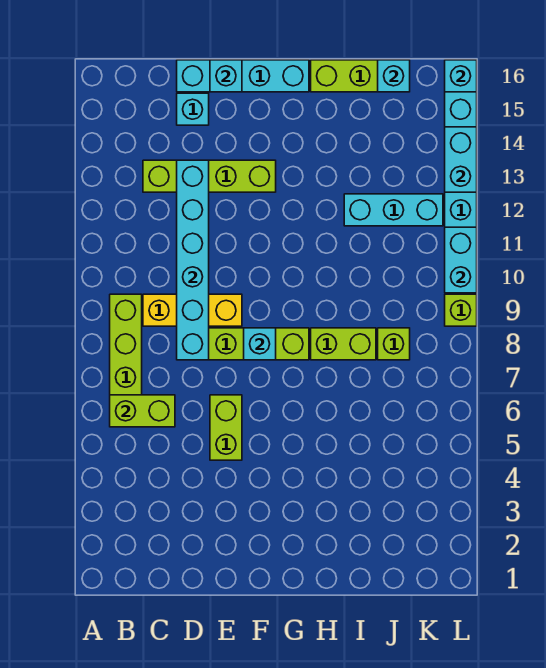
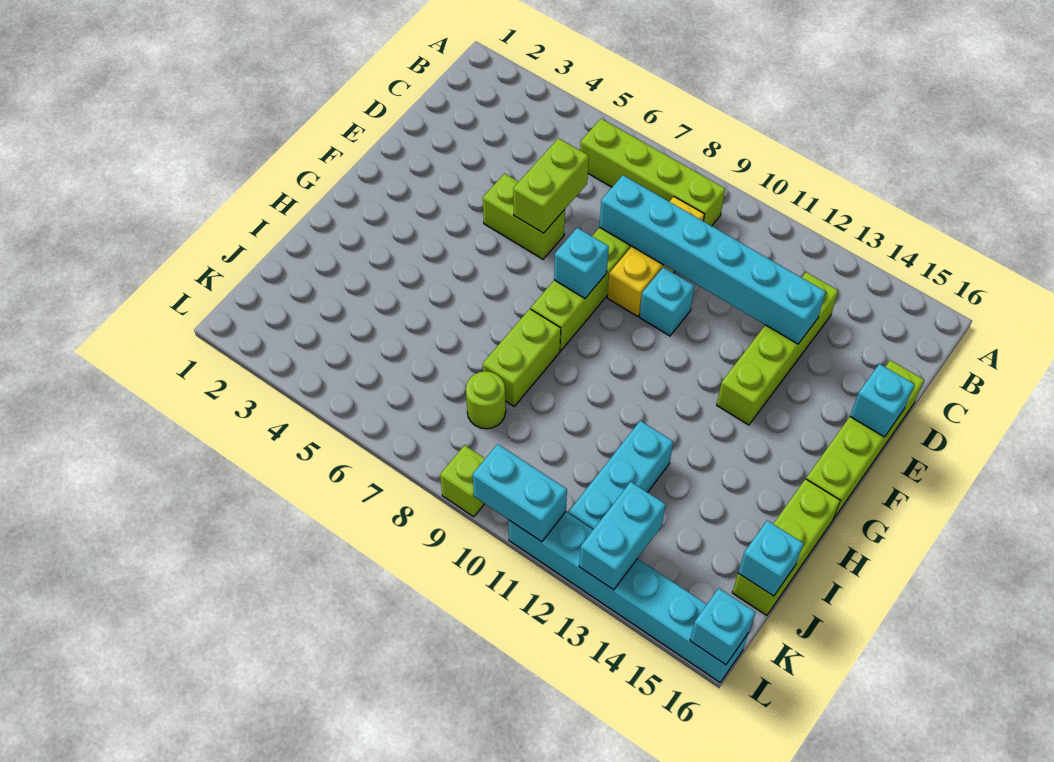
lime 1x2 brick [110,395,175,427] -> lime 1x2 brick moved to [513,138,589,233]
cyan 1x1 brick [177,93,209,125] -> cyan 1x1 brick moved to [639,267,695,336]
cyan 1x4 brick [177,60,309,92] -> lime 1x4 brick [806,360,924,519]
lime 1x1 brick [378,328,410,360] -> lime 1x1 round brick [466,371,506,429]
cyan 1x2 brick [445,127,477,192] -> cyan 1x2 brick turned to [579,482,666,590]

